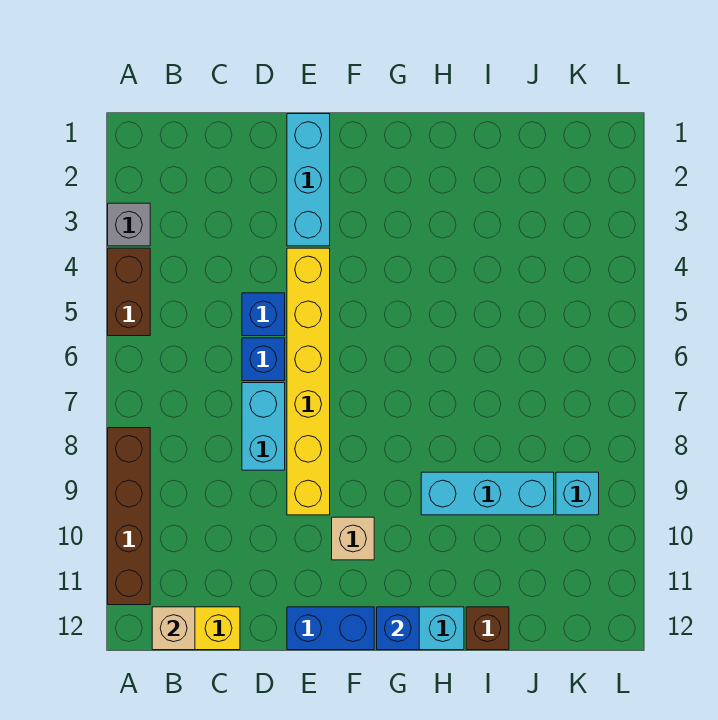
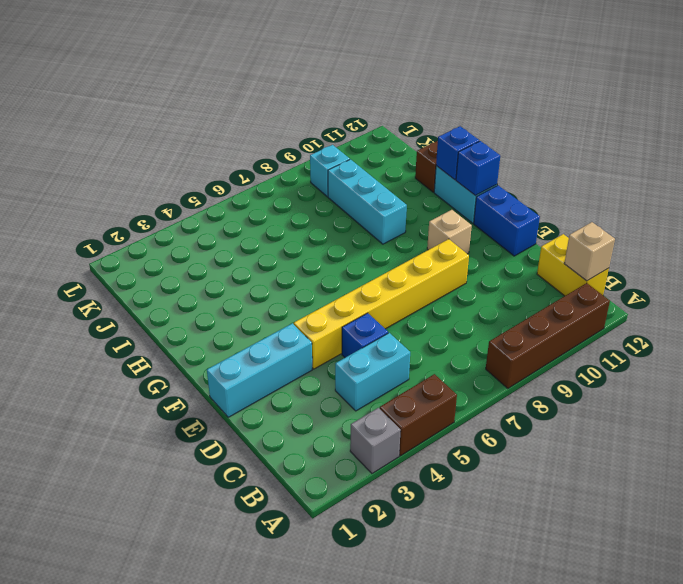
blue 1x1 brick [242,338,285,381] -> blue 1x1 brick moved to [436,126,479,180]
cyan 1x2 brick [242,383,285,470] -> cyan 1x2 brick moved to [335,333,410,411]

